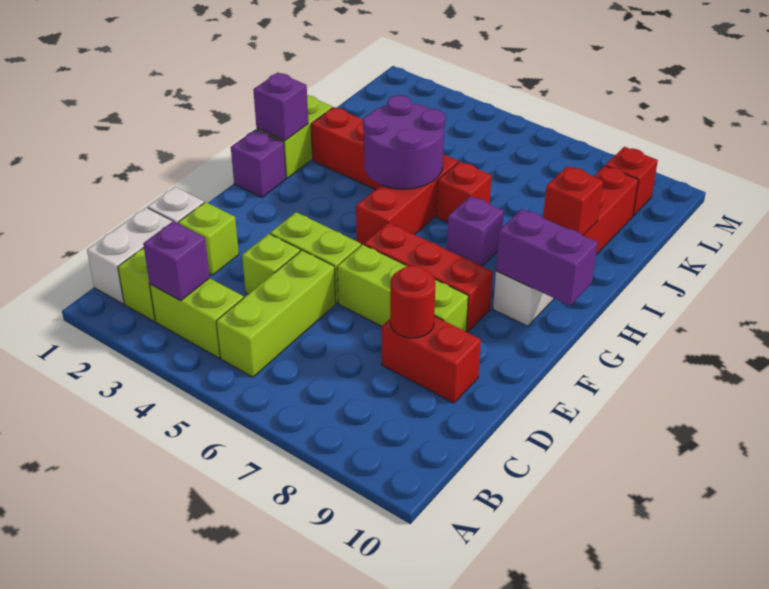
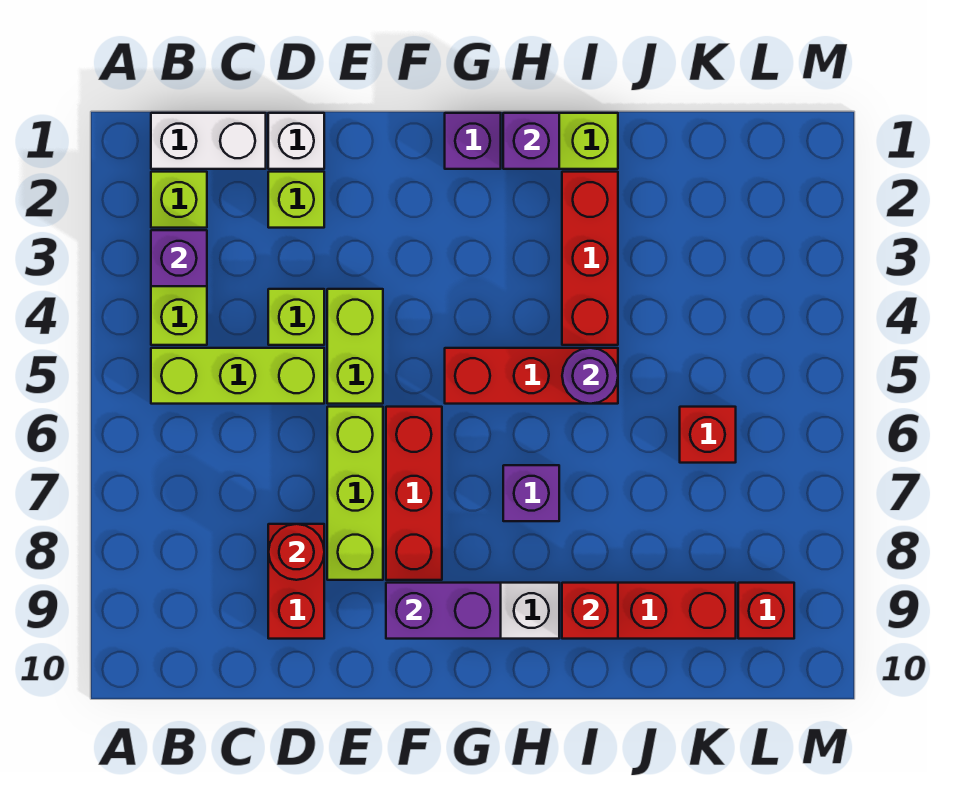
purple 1x2 brick [496,209,598,305] -> purple 1x2 brick turned to [386,583,501,639]
purple 2x2 round brick [363,95,445,189] -> purple 1x1 round brick [562,348,618,404]
red 1x1 brick [437,161,492,223] -> red 1x1 brick moved to [680,407,736,463]

